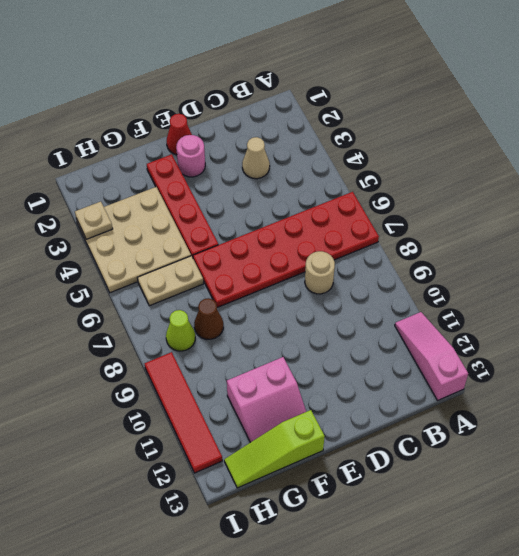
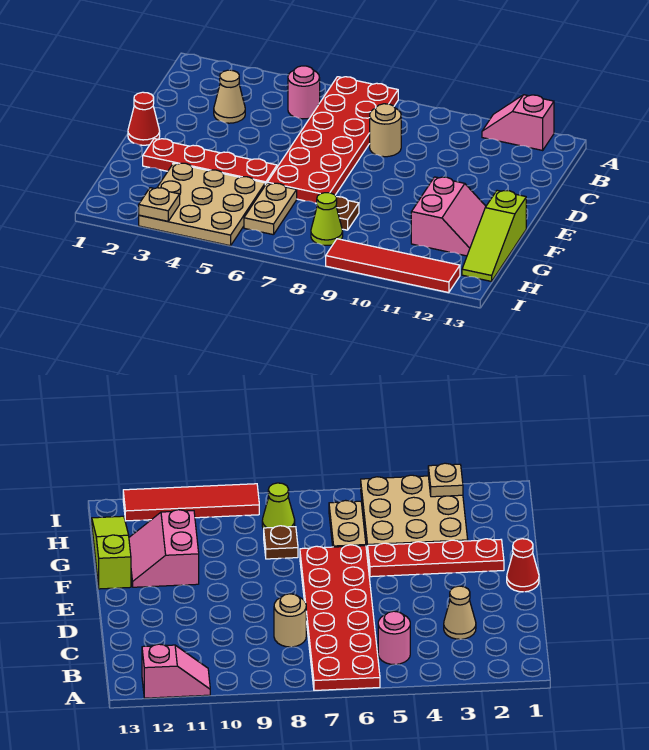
pink 1x3 slope [395,312,468,400] -> pink 1x2 slope [482,95,554,150]
pink 1x1 round brick [176,135,205,177] -> pink 1x1 round brick moved to [288,66,320,119]
brown 1x1 cone [194,298,223,339] -> brown 1x1 plate [336,197,359,230]

